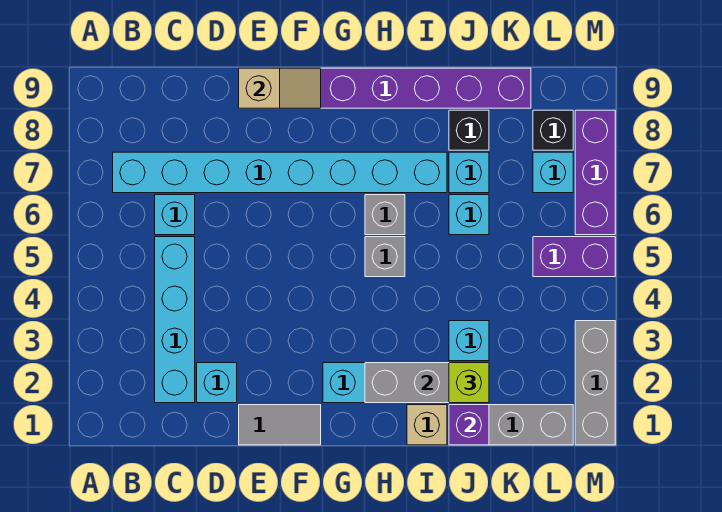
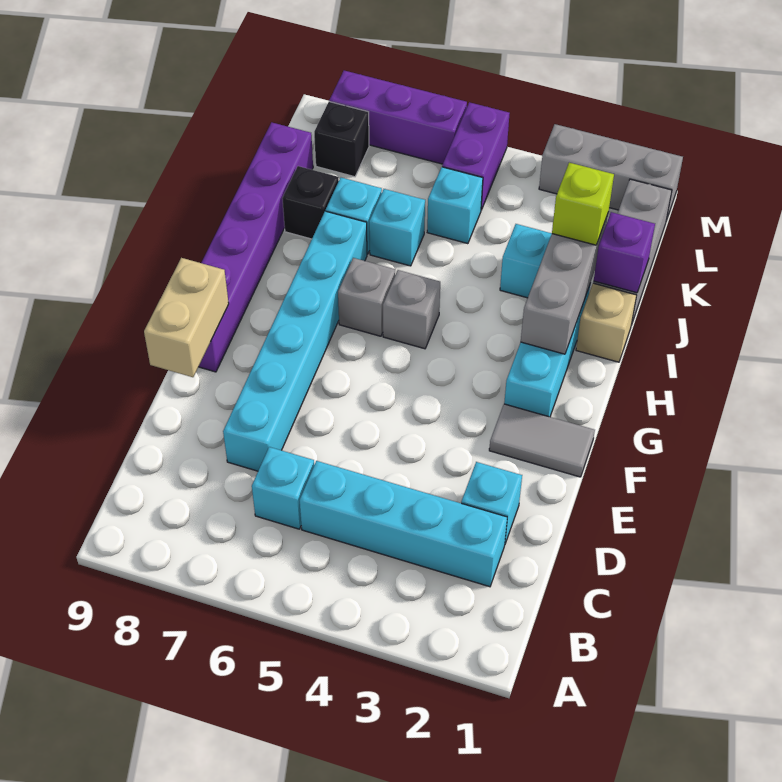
cyan 1x8 brick [113,152,447,193] -> cyan 1x6 brick [223,211,367,471]
grey 1x2 tile [239,405,321,445] -> grey 1x2 tile turned to [489,404,595,477]
tan 1x2 slope [239,68,321,108] -> tan 1x2 brick [144,258,229,377]
cyan 1x1 brick [533,152,573,193] -> cyan 1x1 brick moved to [427,167,483,244]

